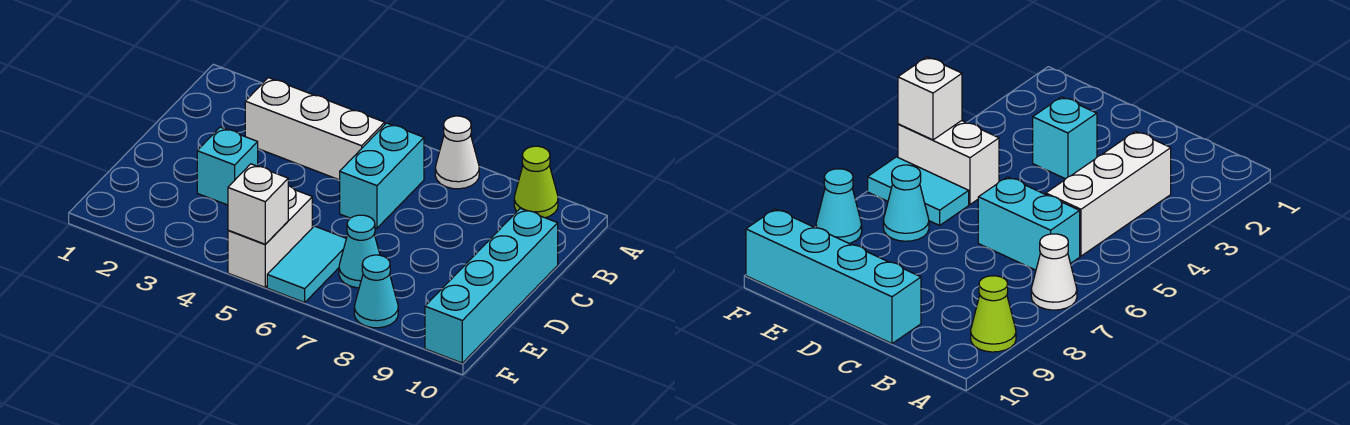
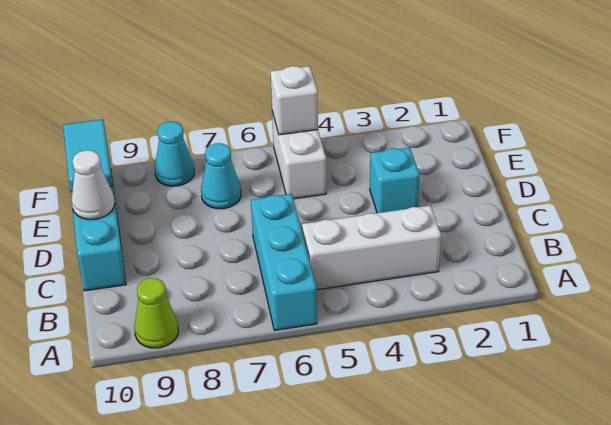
white 1x1 cone [435,116,479,189] -> white 1x1 cone moved to [71,150,115,220]
cyan 1x2 brick [340,123,424,228] -> cyan 1x3 brick [251,194,317,330]
cyan 1x2 tile [267,226,346,303] -> cyan 1x2 tile moved to [63,119,112,192]

